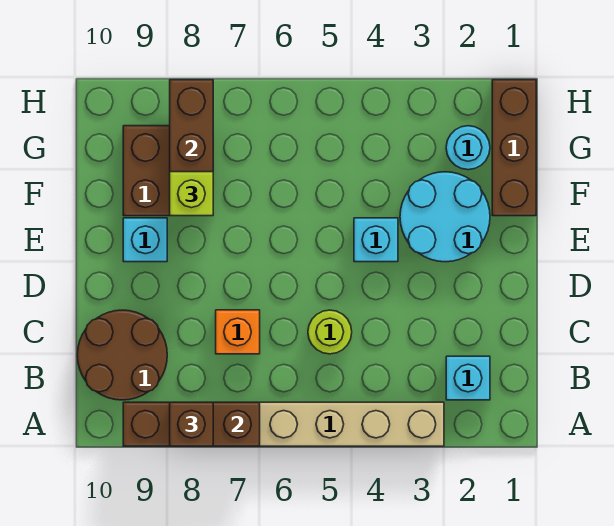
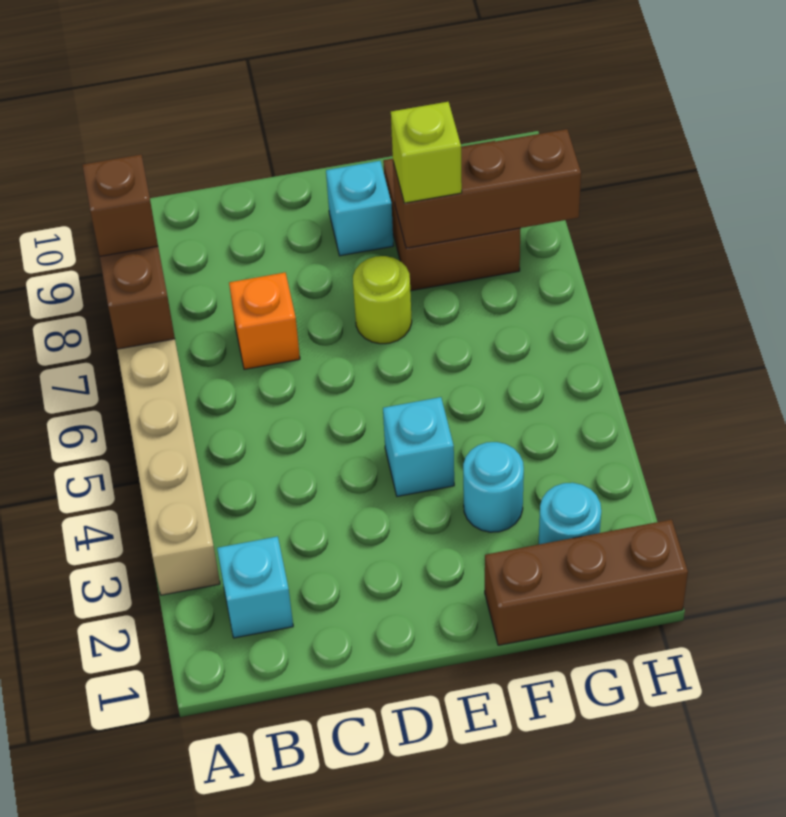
brown 2x2 round brick [77,310,167,400] -> none
lime 1x1 round brick [308,310,352,354] -> lime 1x1 round brick moved to [353,256,412,344]
cyan 2x2 round brick [400,172,490,262] -> cyan 1x1 round brick [463,442,524,532]

